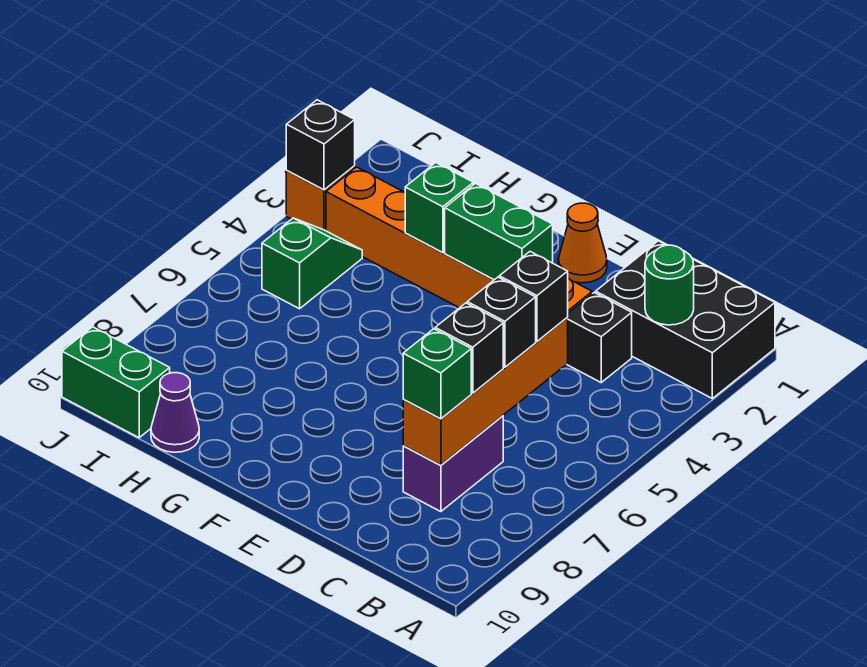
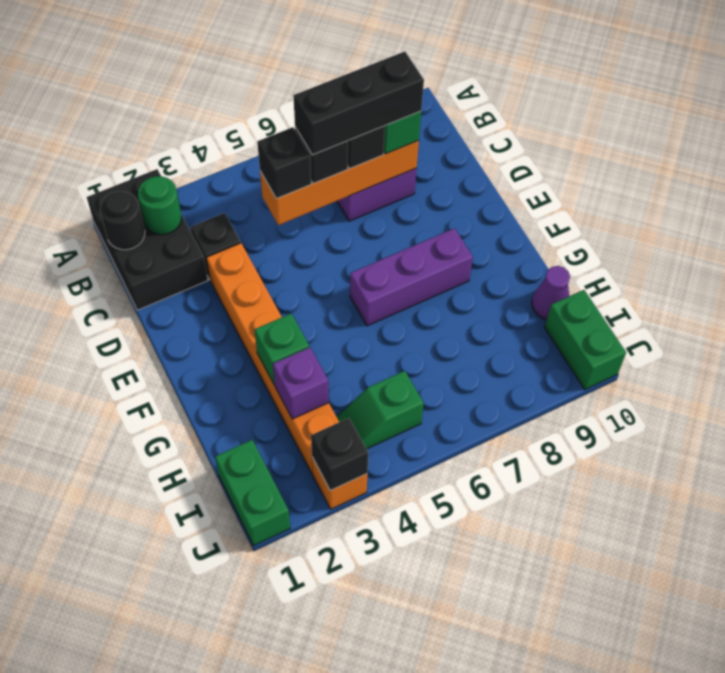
none -> black 1x1 round brick [100,191,145,250]
none -> black 1x3 brick [293,52,424,155]
orange 1x1 cone [558,203,607,283] -> none
green 1x2 brick [445,183,553,280] -> green 1x2 brick moved to [215,440,290,546]
none -> purple 1x3 brick [350,228,473,326]
none -> purple 1x1 brick [273,347,329,419]

